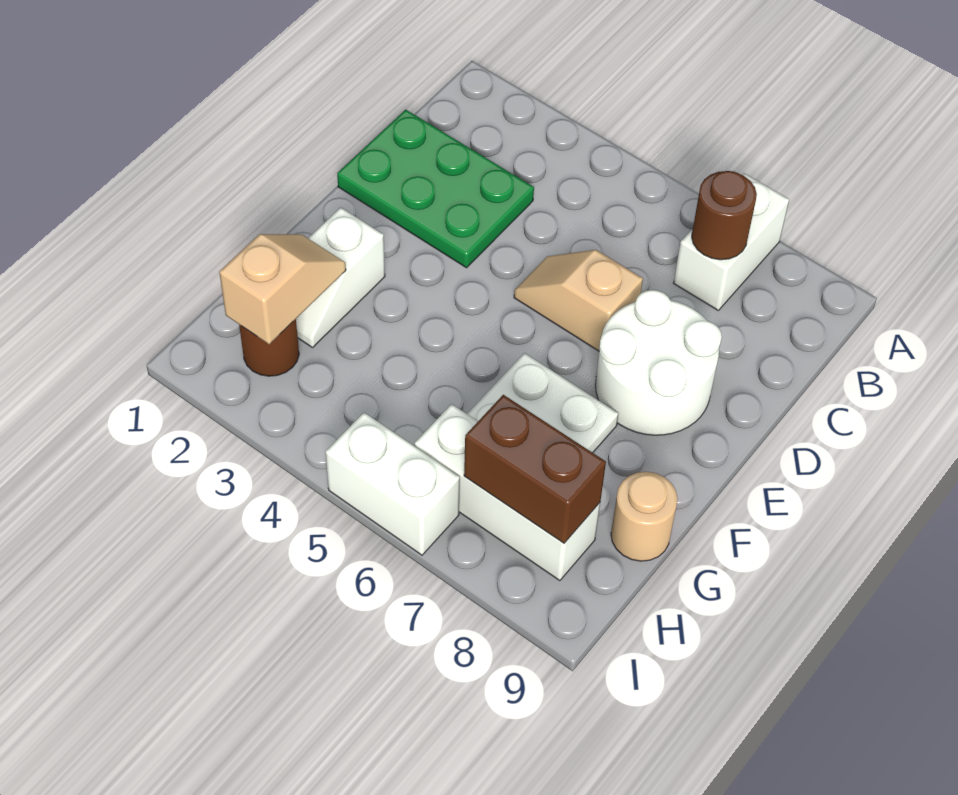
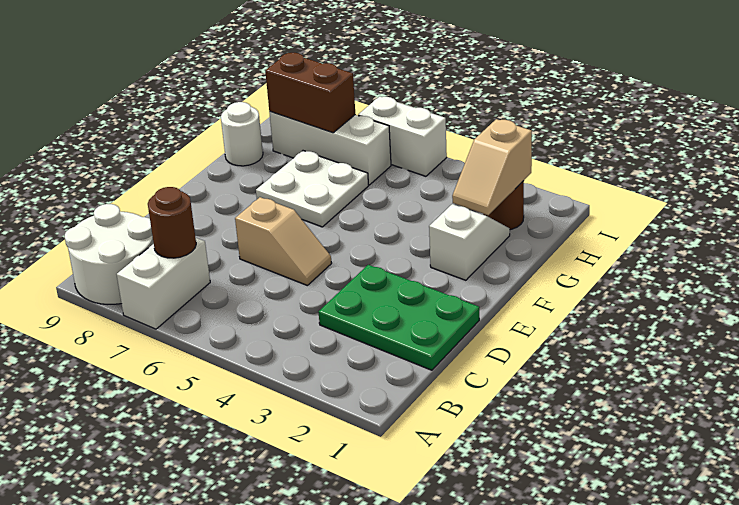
white 2x2 round brick [595,290,722,435] -> white 2x2 round brick moved to [65,204,154,305]
tan 1x1 round brick [611,472,678,561] -> white 1x1 round brick [221,102,263,166]

